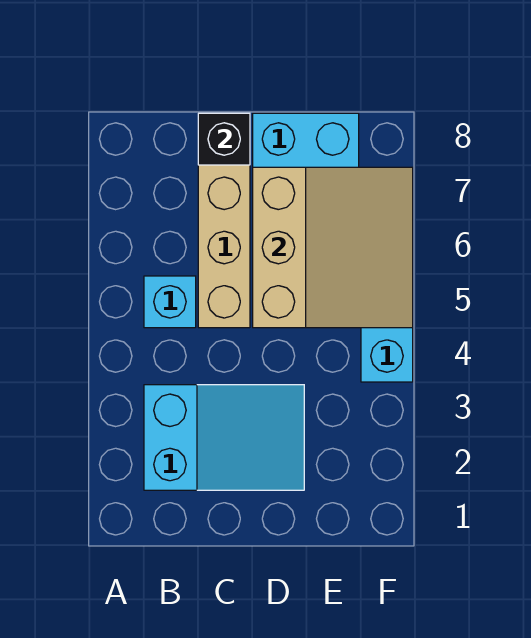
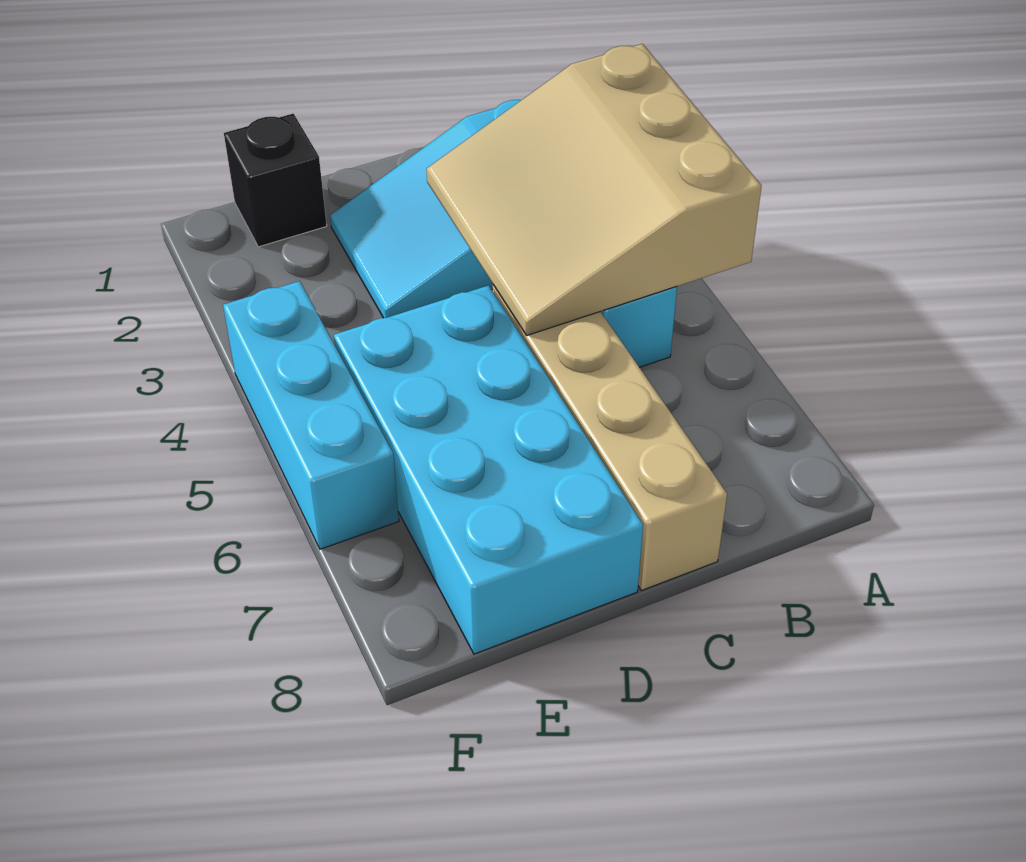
black 1x1 brick [198,113,250,165] -> black 1x1 brick moved to [224,114,327,247]
tan 3x3 slope [253,167,413,328] -> tan 3x3 slope moved to [427,44,762,335]

